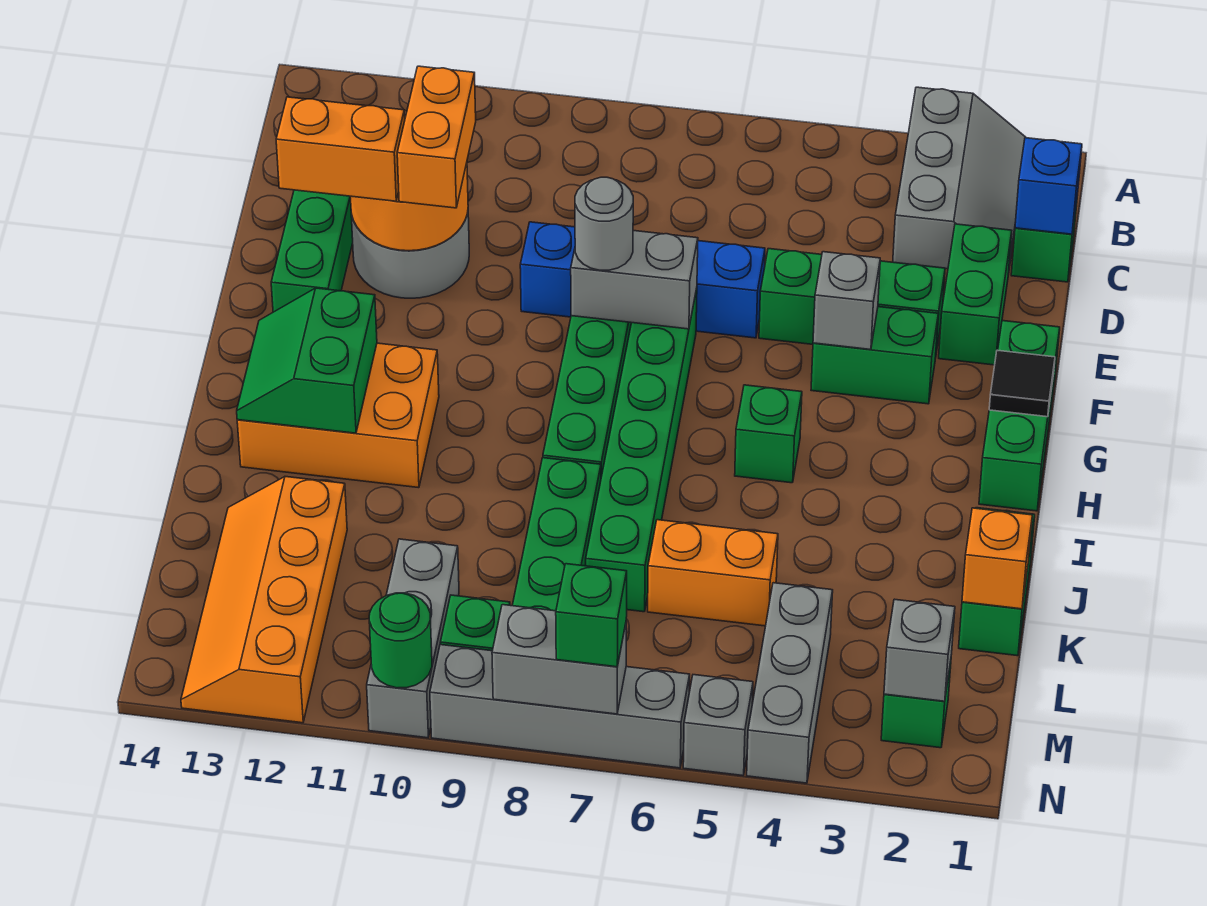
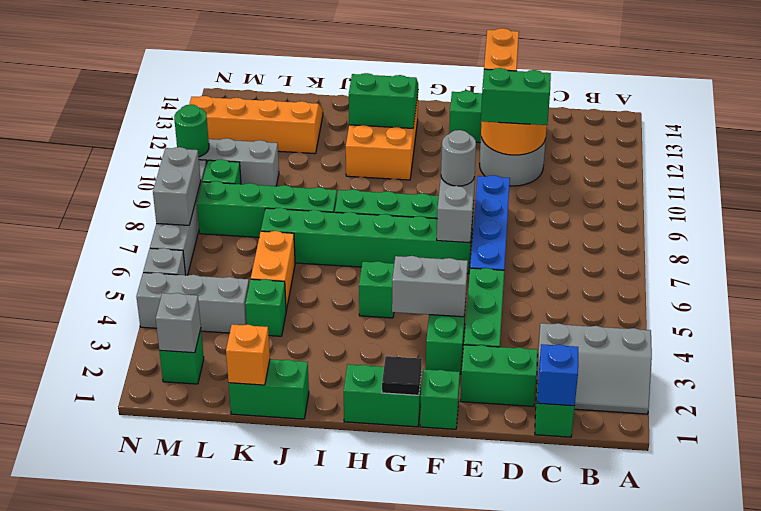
orange 1x2 brick [397,66,476,208] -> green 1x2 brick [481,68,551,125]
grey 1x1 brick [813,252,880,350] -> grey 1x2 brick [392,256,468,317]
green 1x1 brick [556,564,627,667] -> green 1x1 brick moved to [245,279,286,336]

